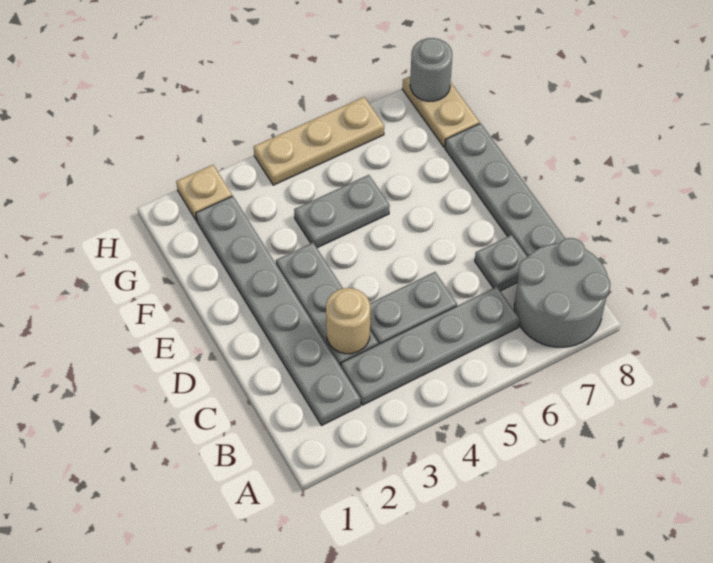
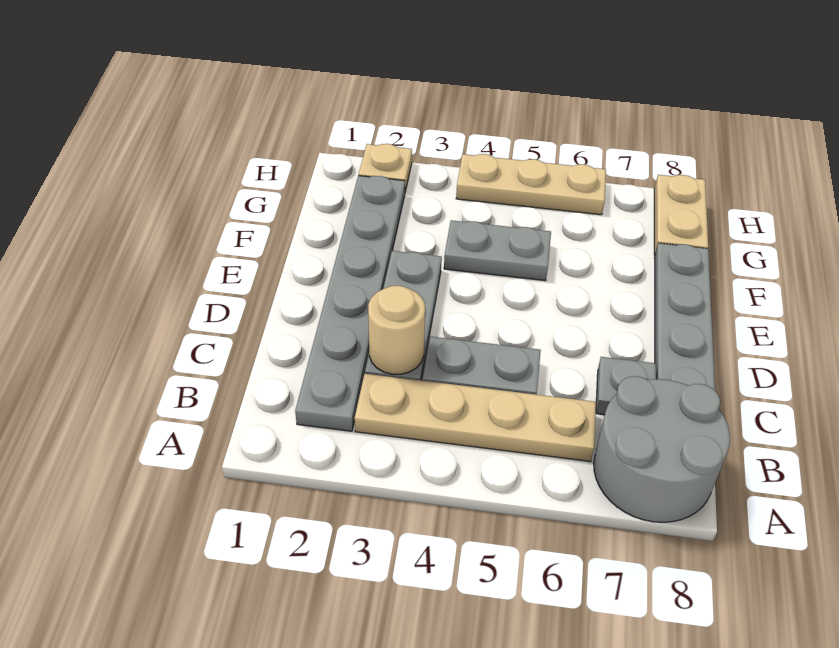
grey 1x4 plate [341,287,520,405] -> tan 1x4 plate [355,374,596,462]
grey 1x1 round brick [410,38,452,101] -> none

